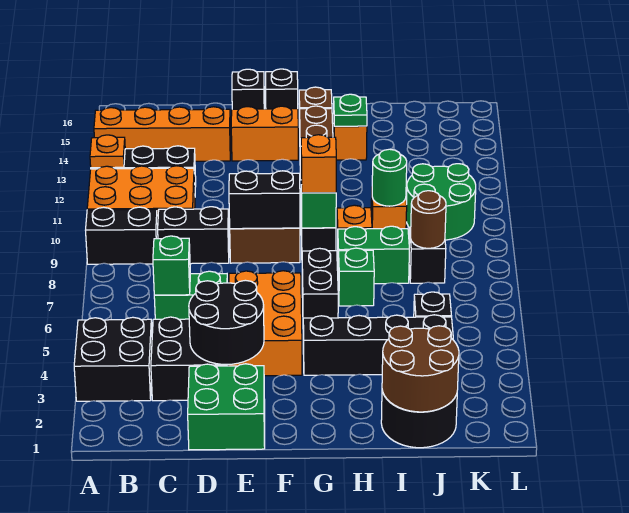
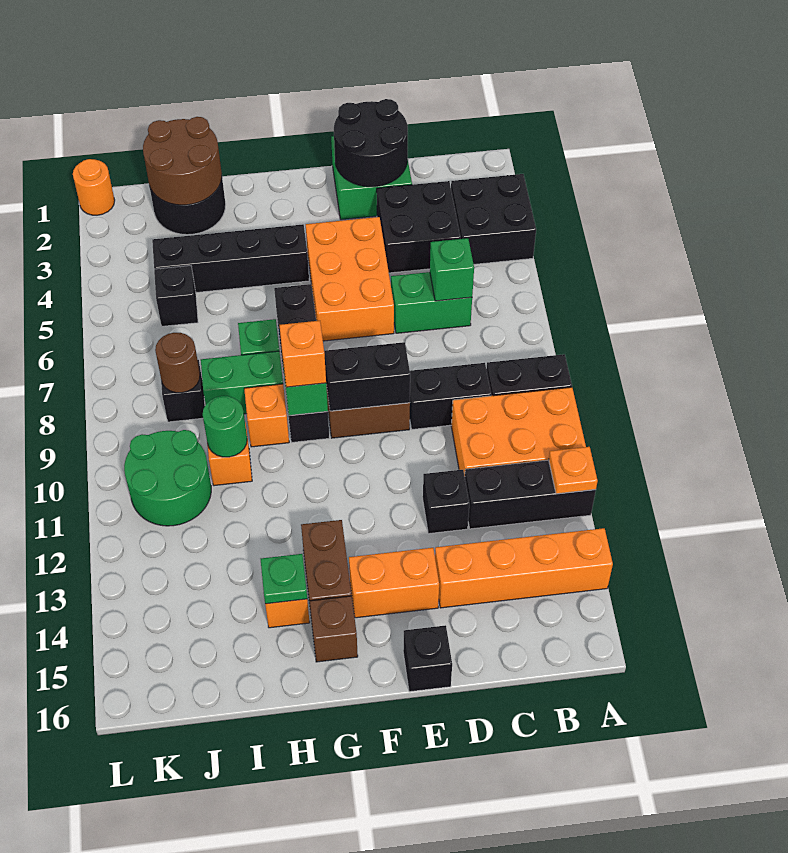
black 2x2 round brick [189,280,264,365] -> black 2x2 round brick moved to [334,99,408,187]
black 1x1 brick [266,69,298,109] -> black 1x1 brick moved to [423,470,469,534]
none -> orange 1x1 round brick [73,159,115,215]

